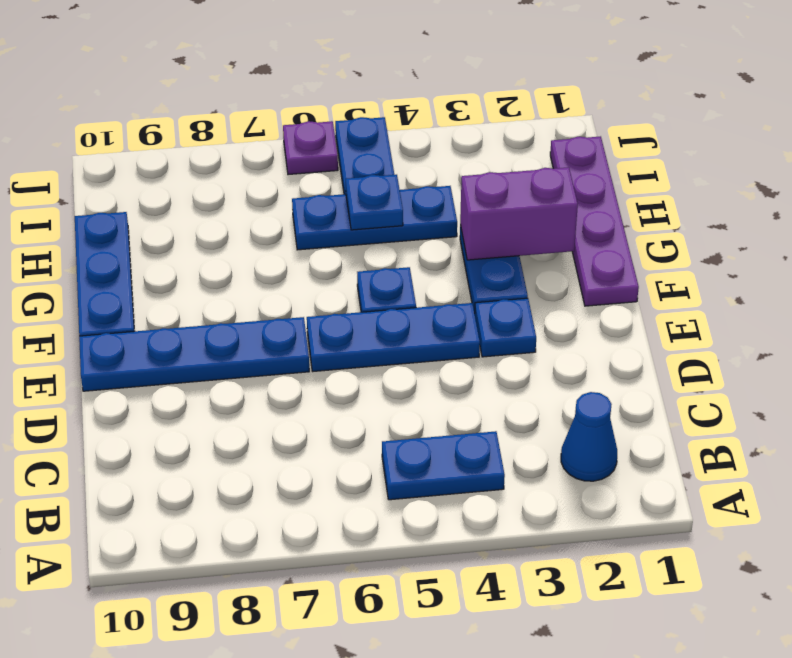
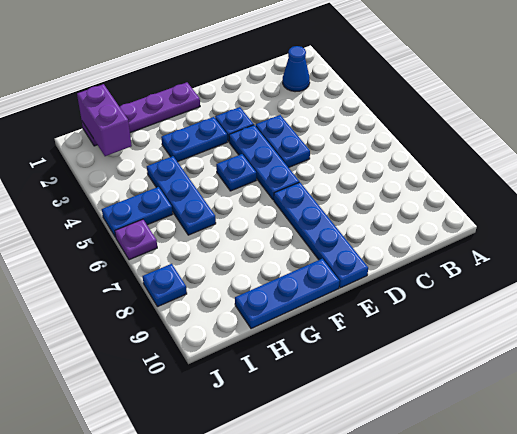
blue 1x2 plate [382,431,505,500] -> blue 1x2 plate moved to [256,115,310,168]
purple 1x2 brick [460,167,578,260] -> purple 1x2 brick moved to [77,84,132,156]
blue 1x1 plate [346,175,403,230] -> blue 1x1 plate moved to [143,264,187,307]

